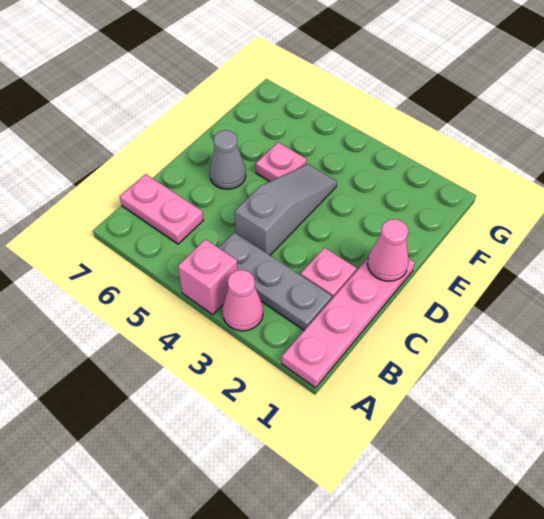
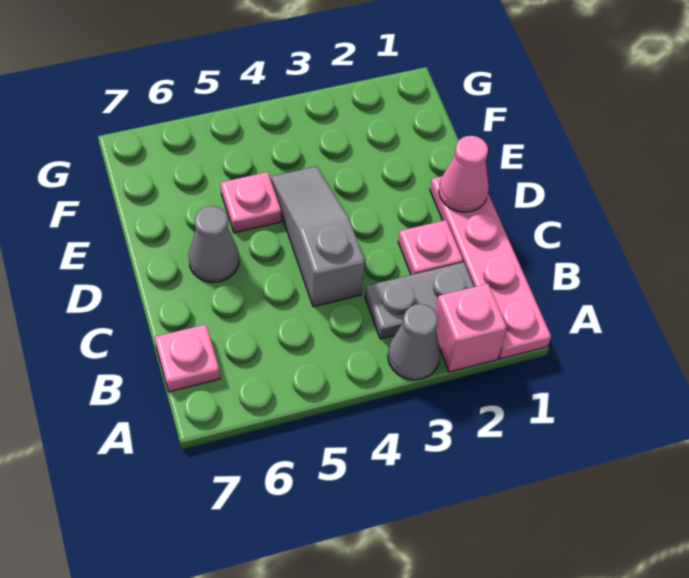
pink 1x1 cone [222,270,263,331] -> grey 1x1 cone [388,304,440,380]
pink 1x1 brick [178,239,238,315] -> pink 1x1 brick moved to [435,284,507,372]
grey 1x3 plate [219,232,332,330] -> grey 1x2 plate [365,262,474,339]
pink 1x2 plate [120,174,203,244] -> pink 1x1 plate [155,325,220,392]

